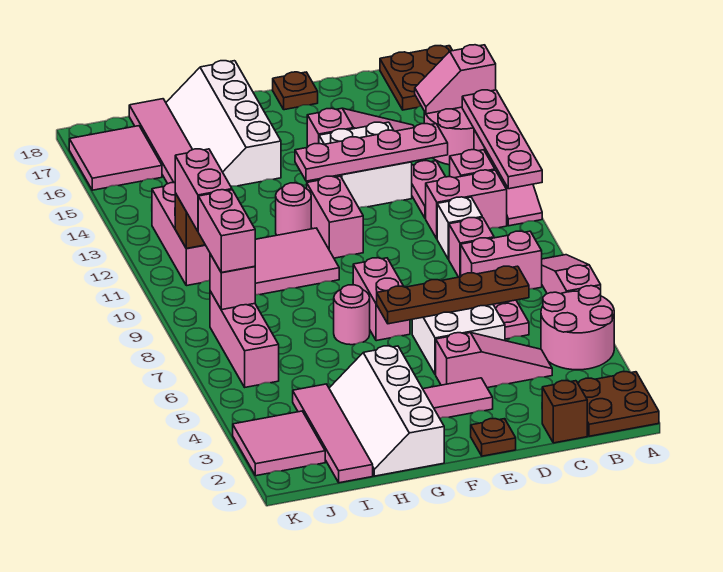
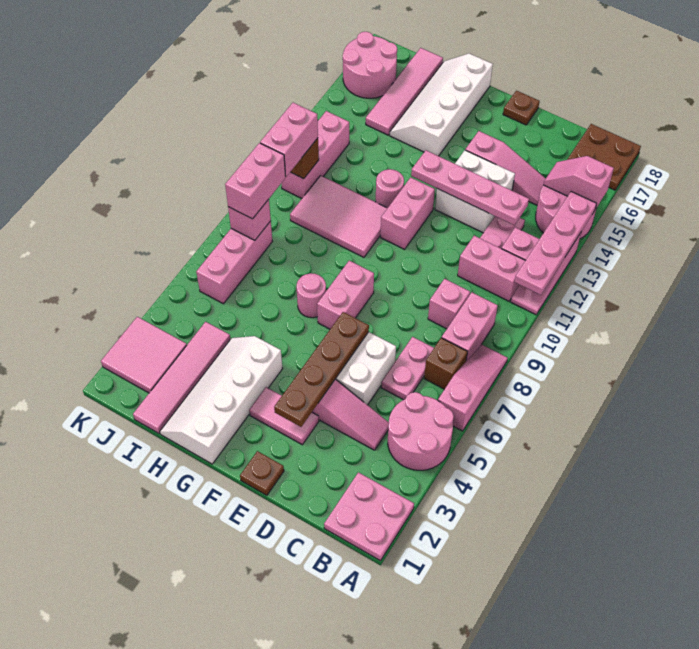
brown 2x2 plate [578,372,659,436] -> pink 2x2 plate [324,472,414,561]
pink 1x2 brick [461,231,542,289] -> pink 1x2 brick turned to [441,292,498,361]
brown 1x1 brick [542,381,587,443] -> brown 1x1 brick moved to [424,338,467,389]
brown 1x4 plate [377,266,529,324] -> brown 1x4 plate turned to [274,312,369,427]
white 1x1 brick [437,197,482,259] -> none
pink 2x2 tile [69,126,162,190] -> pink 2x2 round brick [343,32,397,98]

